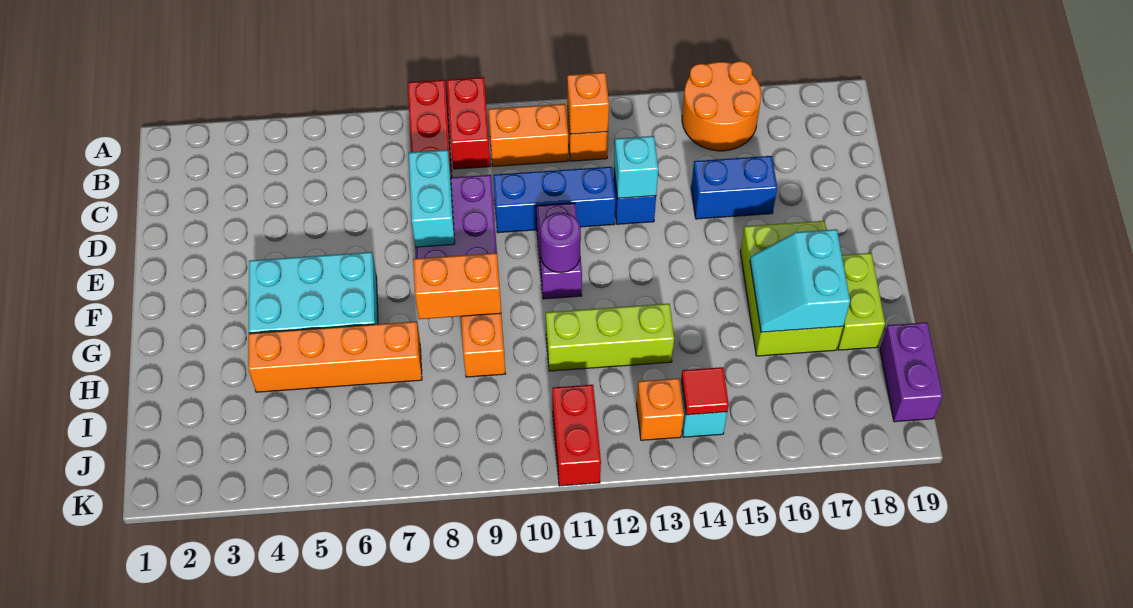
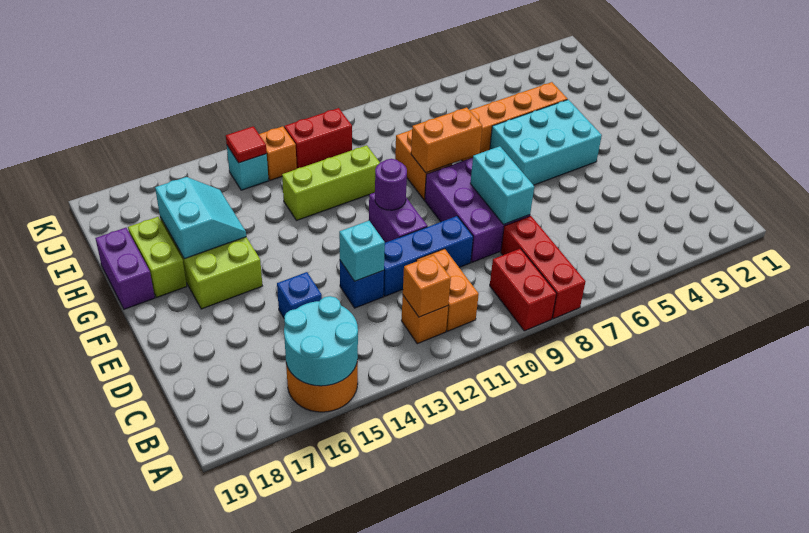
none -> cyan 2x2 round brick [284,296,358,386]
orange 1x2 brick [488,104,568,166] -> orange 1x2 brick turned to [416,249,479,331]
blue 1x2 brick [691,156,777,219] -> blue 1x1 brick [277,272,322,318]
purple 1x2 brick [880,322,943,422] -> purple 1x2 brick moved to [95,228,155,309]
red 1x2 brick [552,385,601,486] -> red 1x2 brick turned to [284,108,352,168]

